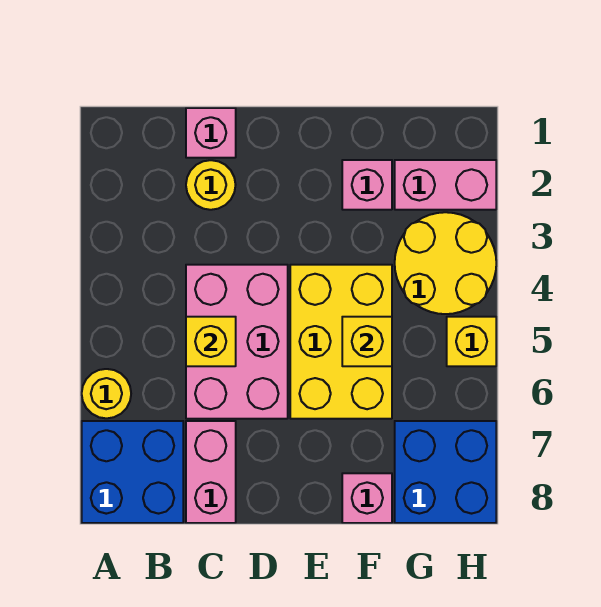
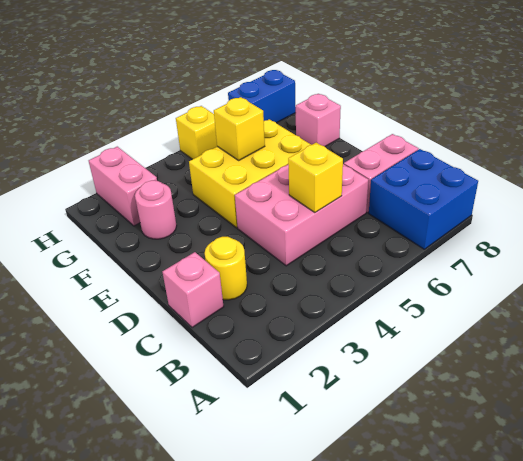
yellow 1x1 round brick [82,369,131,418] -> none
pink 1x1 brick [342,160,392,210] -> pink 1x1 round brick [135,180,177,239]
yellow 2x2 round brick [395,212,496,314] -> none
blue 2x2 brick [395,421,496,523] -> blue 1x2 brick [228,70,296,123]

